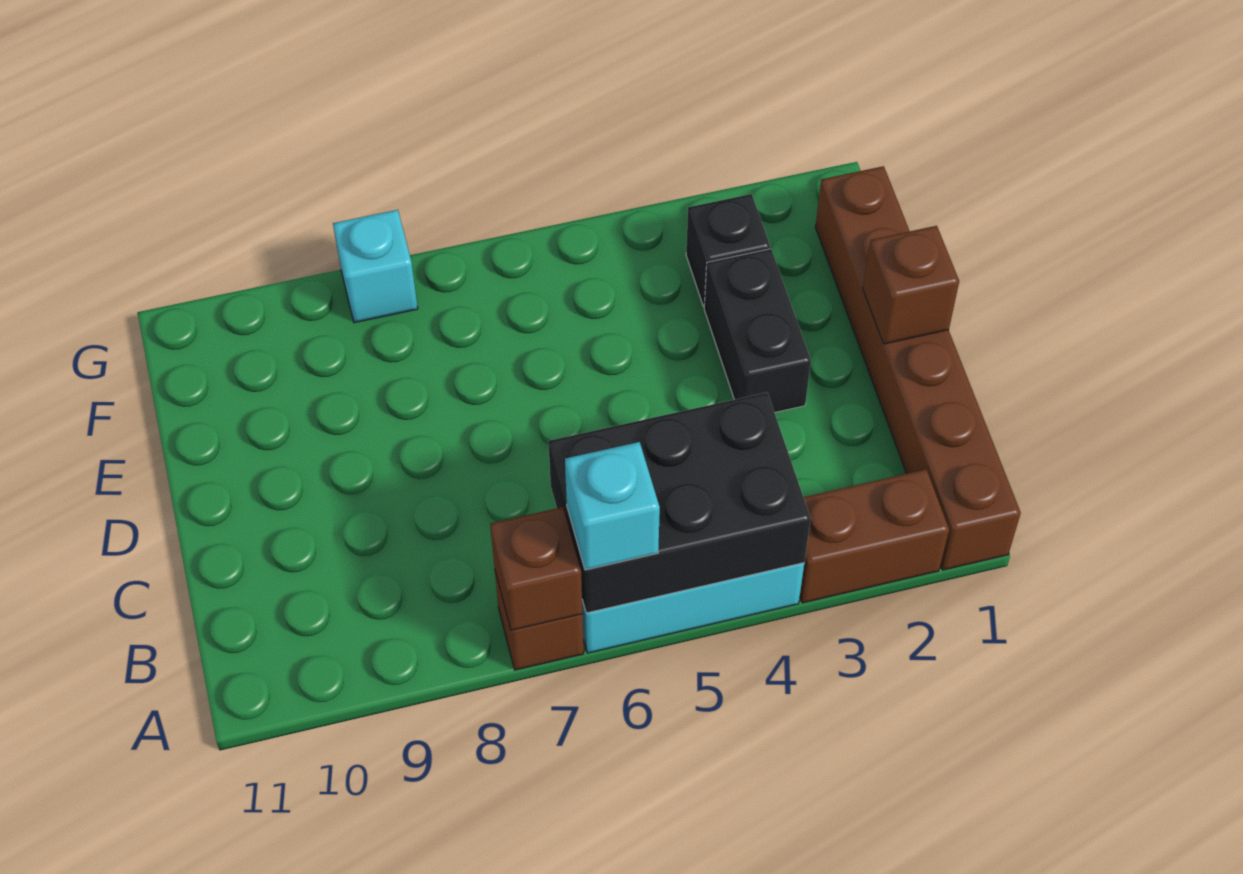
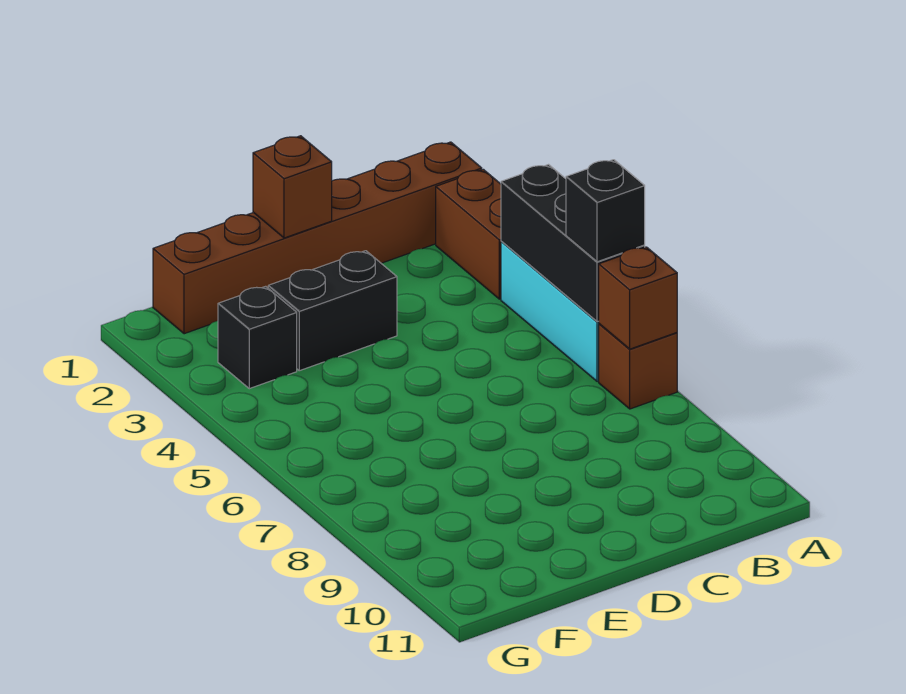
black 2x3 brick [548,393,811,613] -> black 1x3 brick [501,165,645,322]
cyan 1x1 brick [565,442,660,570] -> black 1x1 brick [566,160,645,262]
cyan 1x1 brick [333,210,418,323] -> none

